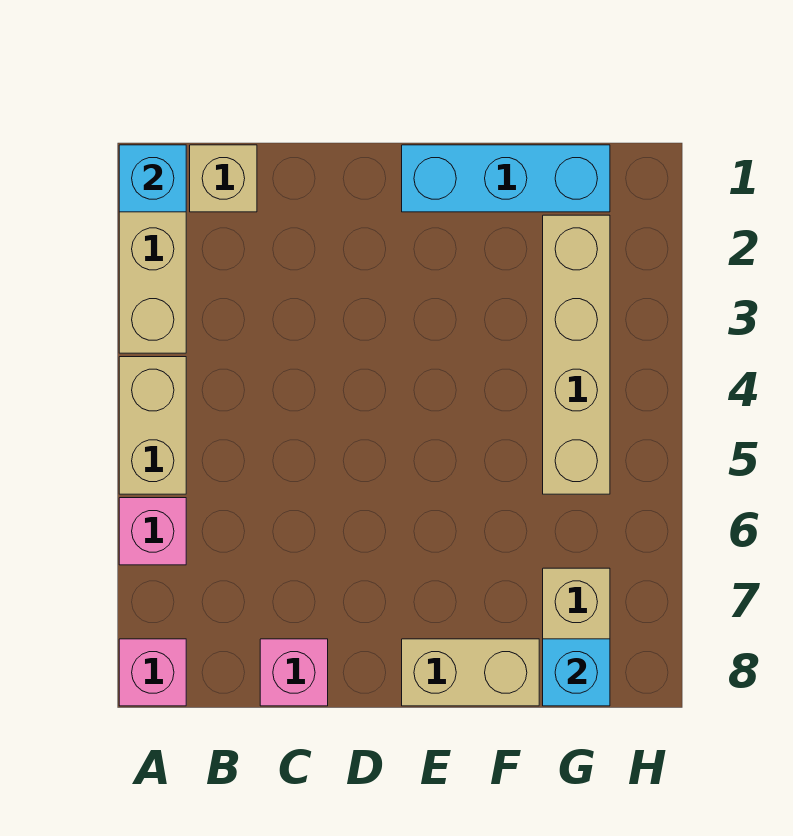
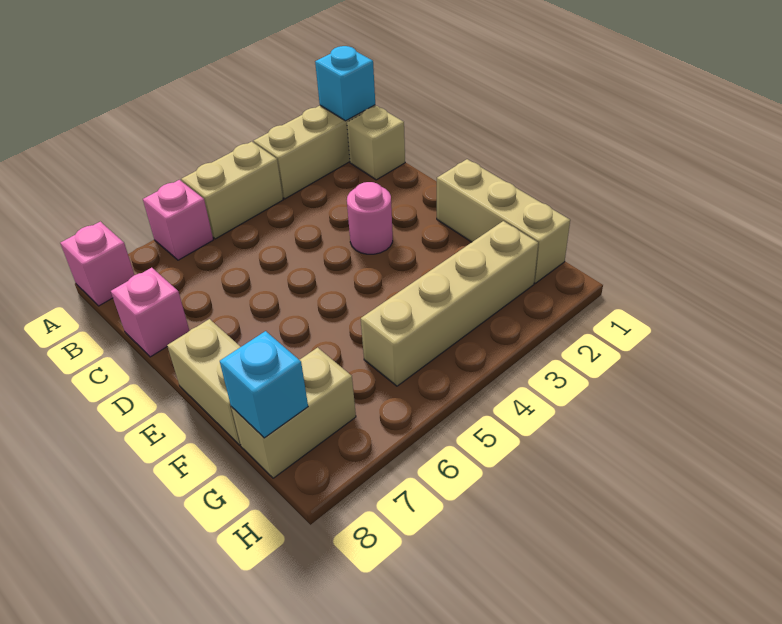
none -> pink 1x1 round brick [347,182,393,254]
cyan 1x3 brick [402,145,610,212] -> tan 1x3 brick [437,159,570,283]

